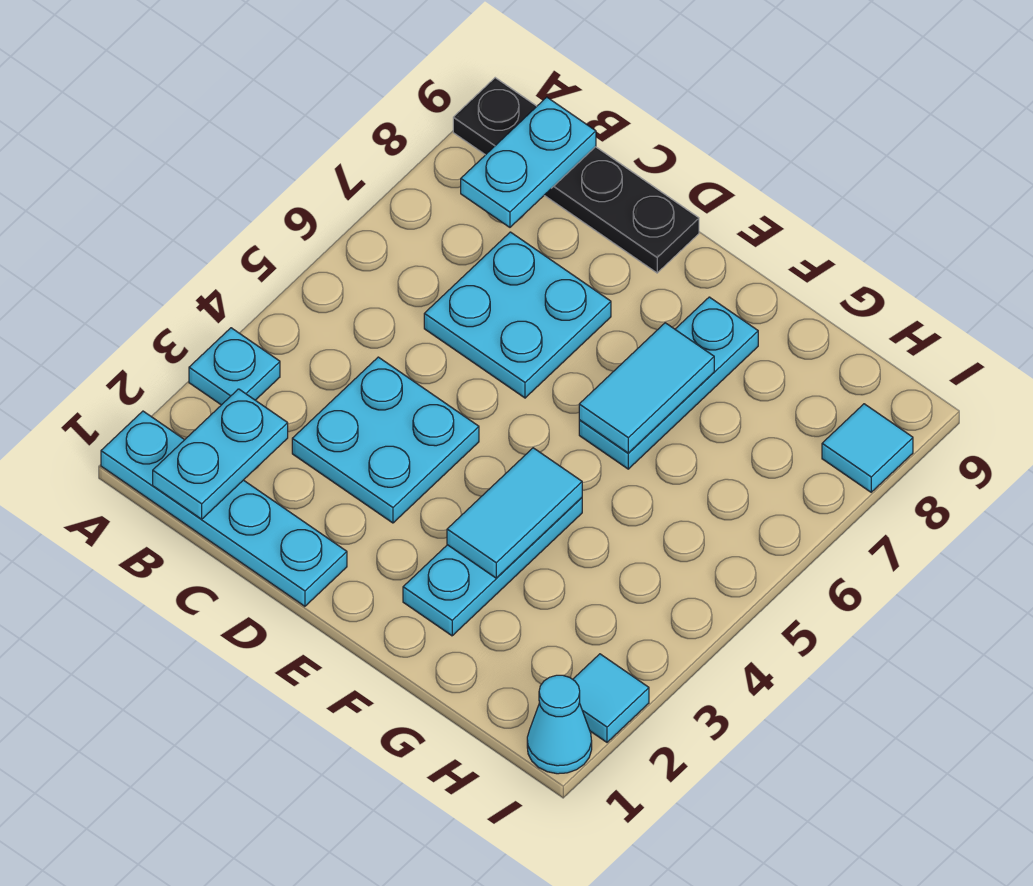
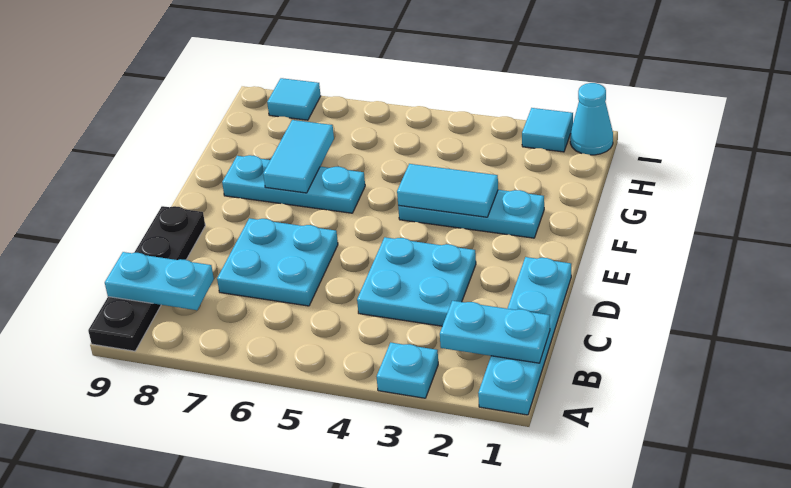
cyan 1x2 tile [579,323,714,453] -> cyan 1x2 tile turned to [263,120,334,193]

